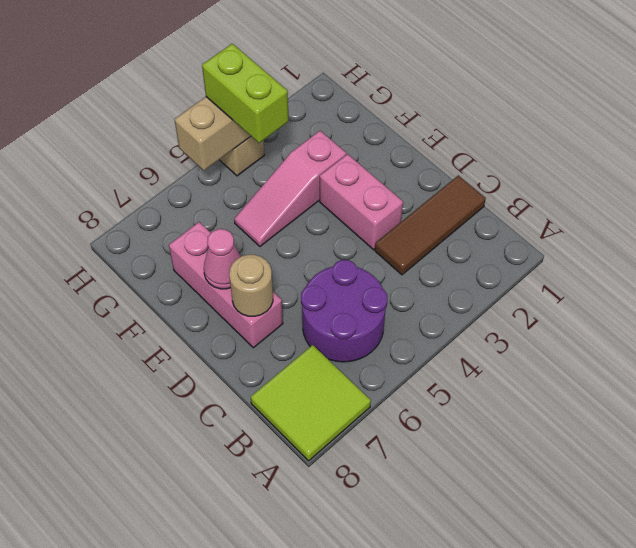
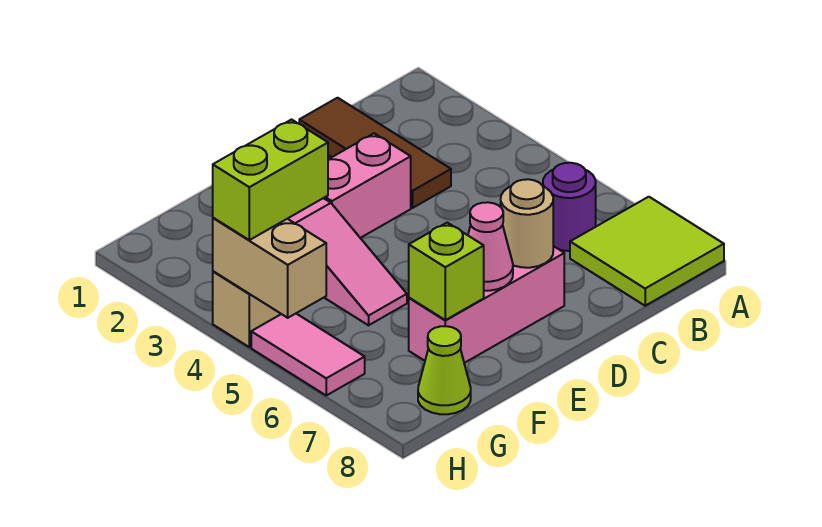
purple 2x2 round brick [301,260,387,362] -> purple 1x1 round brick [543,163,596,251]
none -> lime 1x1 brick [409,223,484,320]
none -> lime 1x1 cone [418,326,471,414]
none -> pink 1x2 tile [251,314,365,395]

